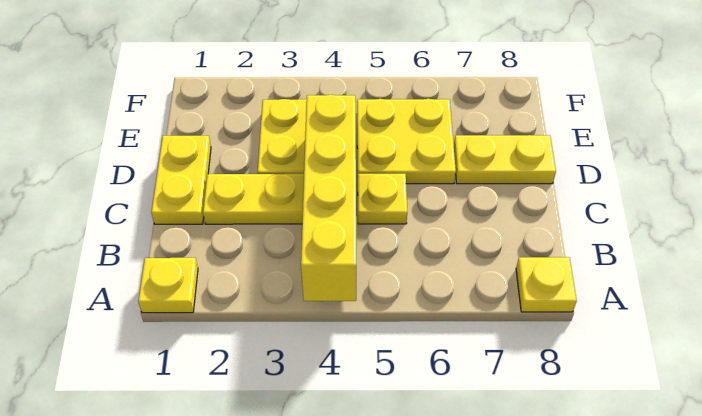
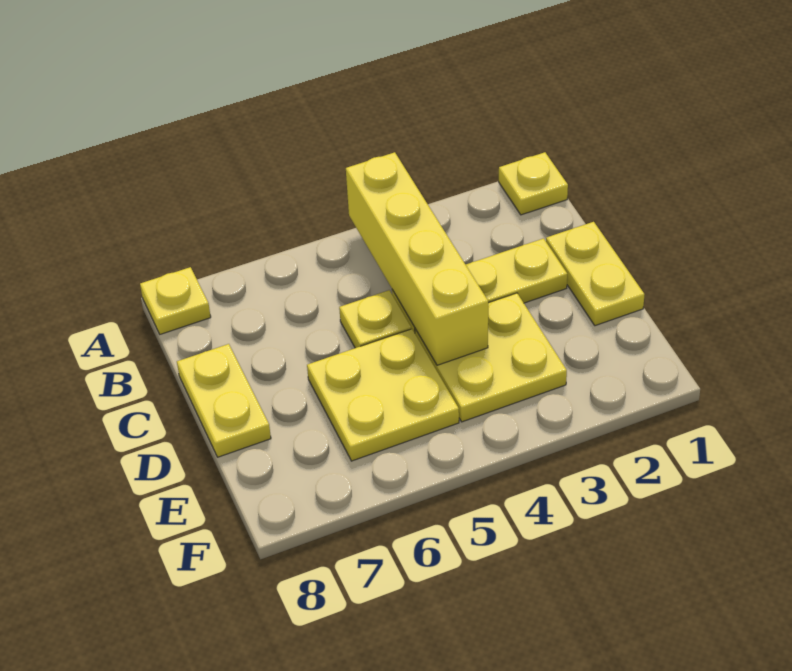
yellow 1x2 plate [454,135,556,184] -> yellow 1x2 plate turned to [177,344,271,457]

